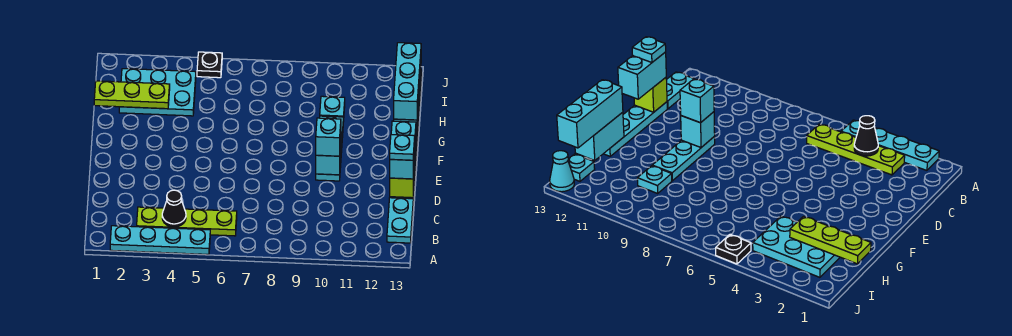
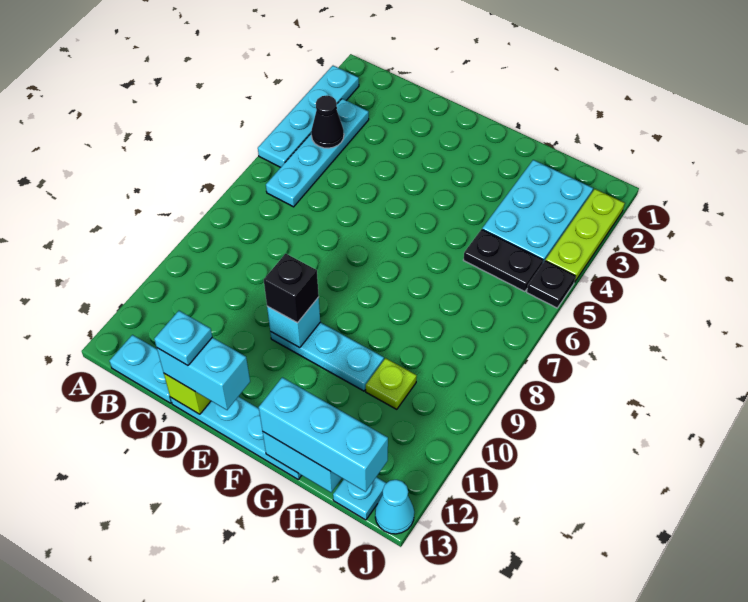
lime 1x4 plate [137,207,237,236] -> cyan 1x4 plate [266,99,369,207]
cyan 1x1 brick [316,118,341,156] -> black 1x1 brick [264,254,319,323]
lime 1x3 plate [94,81,170,109] -> lime 1x3 plate moved to [545,189,625,283]
none -> black 1x2 plate [464,229,543,292]
cyan 1x1 plate [320,96,345,122] -> lime 1x1 plate [366,358,417,409]

